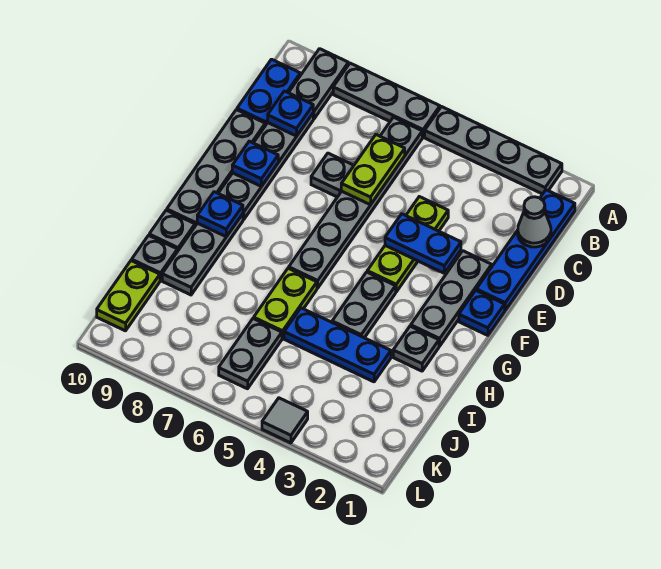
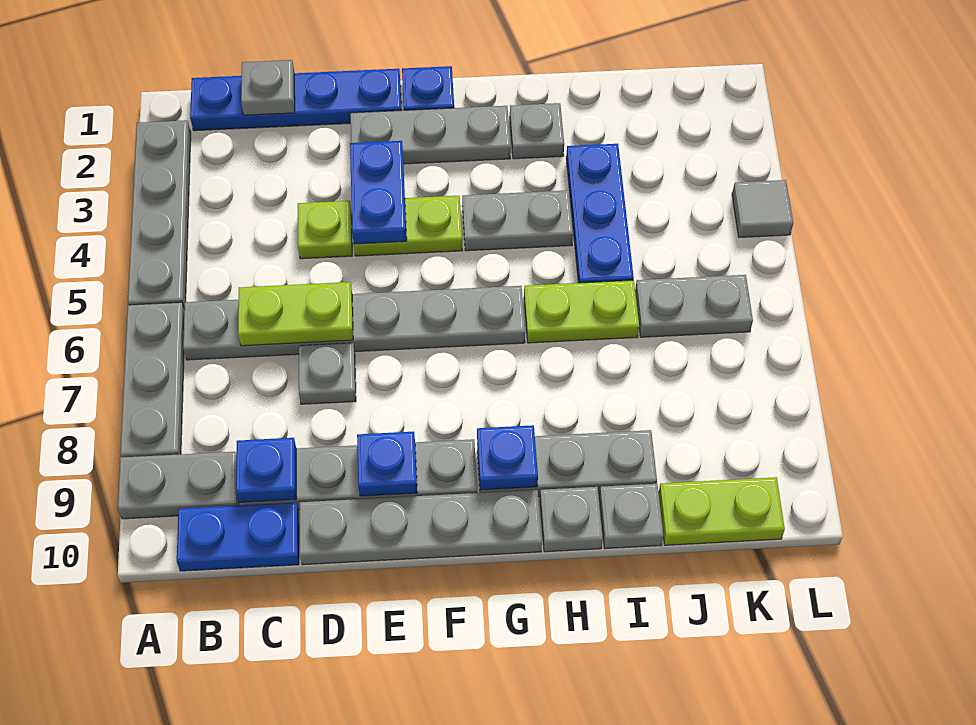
grey 1x1 cone [518,197,551,247] -> grey 1x1 plate [241,60,295,115]

